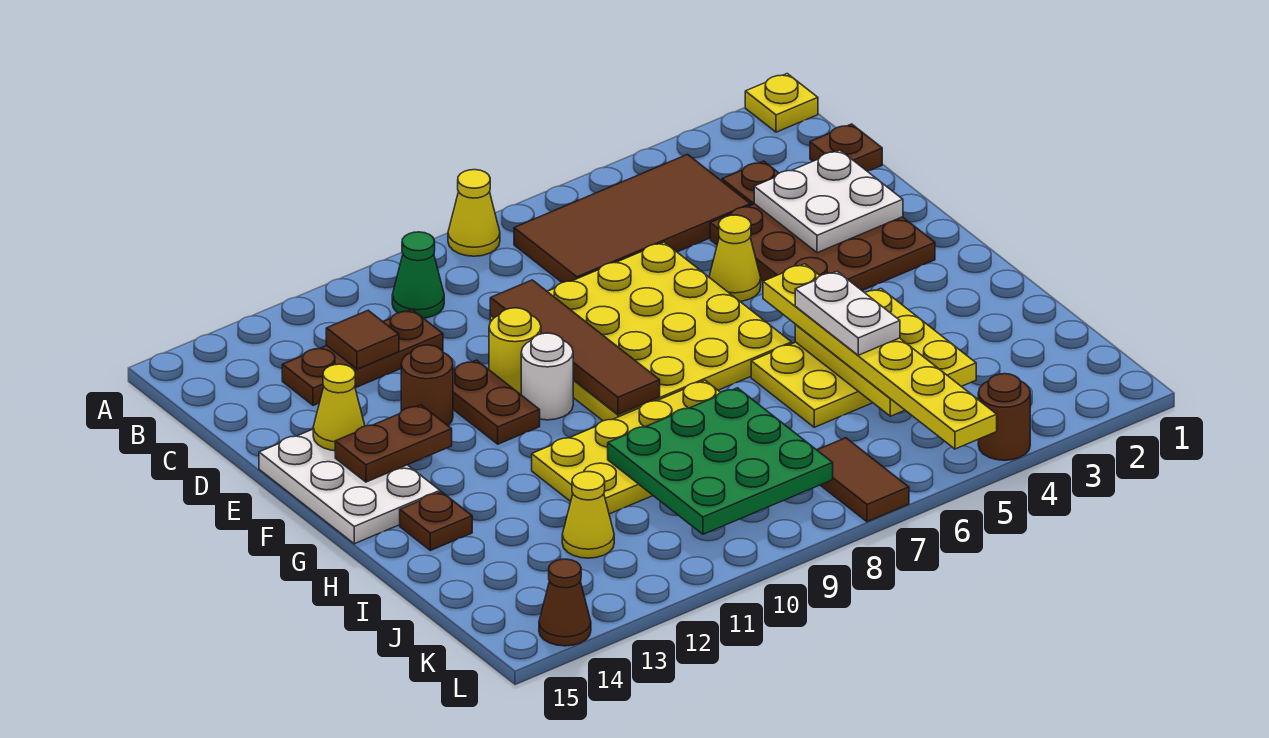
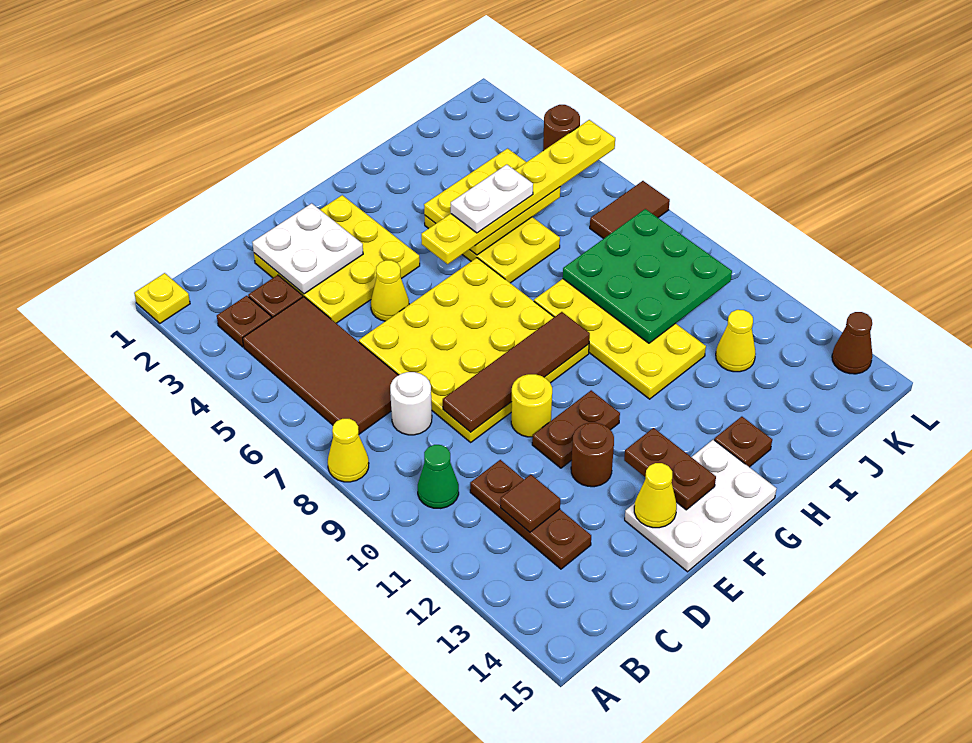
brown 1x1 plate [810,124,882,172] -> brown 1x1 plate moved to [217,296,272,347]
brown 3x3 plate [710,204,935,290] -> yellow 3x3 plate [254,195,420,323]
white 1x1 round brick [521,333,573,420] -> white 1x1 round brick moved to [390,372,432,435]

